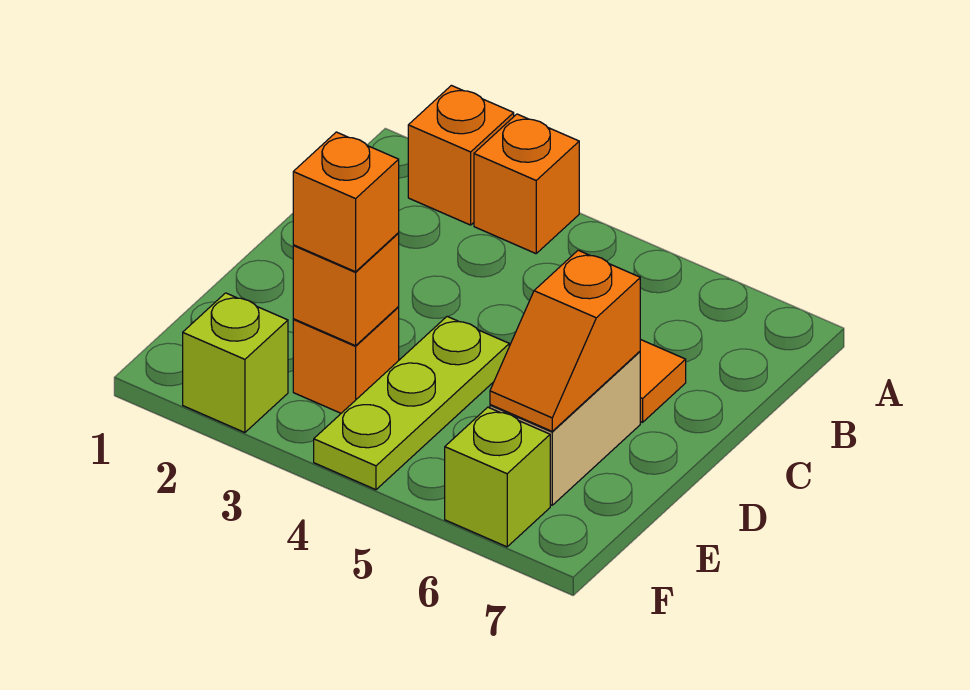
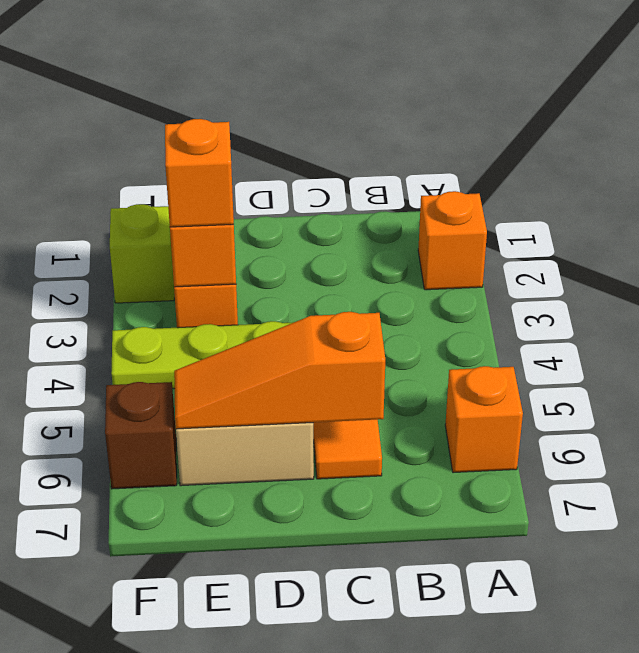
orange 1x1 brick [474,114,579,254] -> orange 1x1 brick moved to [445,366,523,473]
orange 1x2 slope [490,250,640,431] -> orange 1x3 slope [174,312,385,429]
lime 1x1 brick [445,407,550,547] -> brown 1x1 brick [105,382,177,489]

